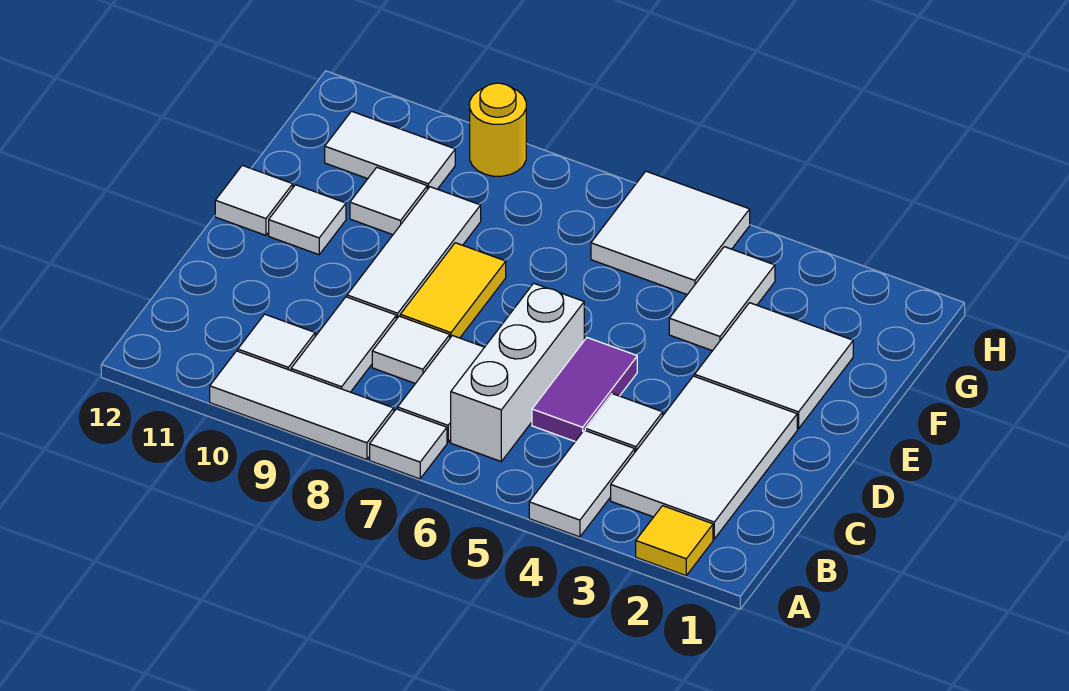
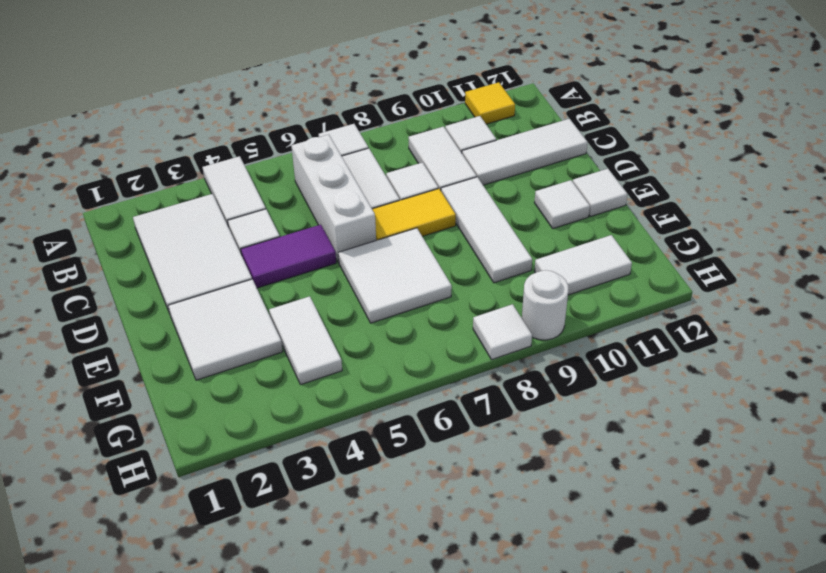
yellow 1x1 tile [636,506,713,575] -> yellow 1x1 tile moved to [465,82,515,124]
white 1x3 tile [210,351,394,460] -> white 1x3 tile moved to [462,119,587,185]
purple 1x2 tile [532,338,637,441] -> purple 1x2 tile turned to [241,225,336,288]
yellow 1x2 tile [400,243,506,338] -> yellow 1x2 tile turned to [372,189,456,240]
white 1x1 tile [350,167,427,235] -> white 1x1 tile moved to [473,304,532,360]
white 2x2 tile [591,171,750,295] -> white 2x2 tile moved to [338,228,452,323]
yellow 1x1 round brick [470,83,526,176] -> white 1x1 round brick [522,270,568,340]

